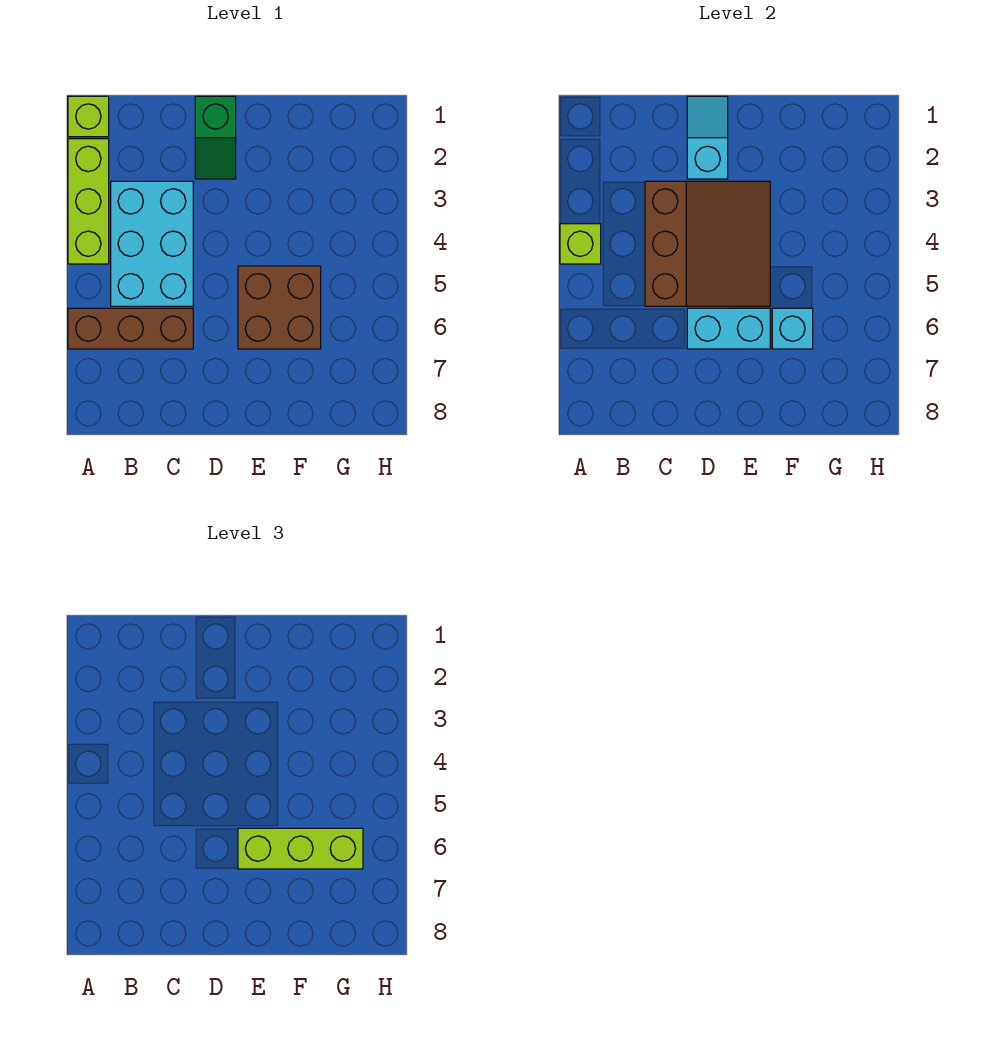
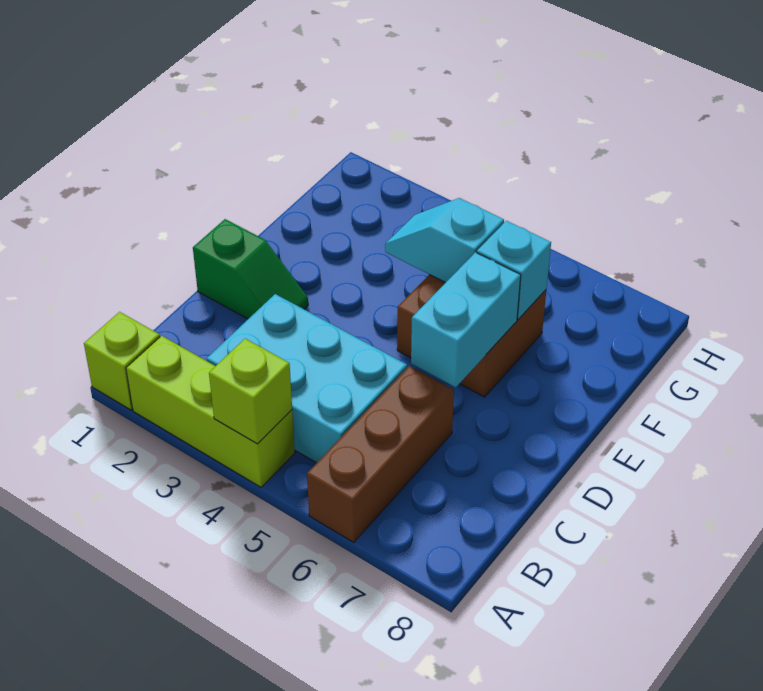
brown 3x3 slope [645,181,770,306] -> none
cyan 1x2 slope [687,96,728,179] -> cyan 1x2 slope moved to [385,198,504,283]
lime 1x3 brick [238,828,363,869] -> none

